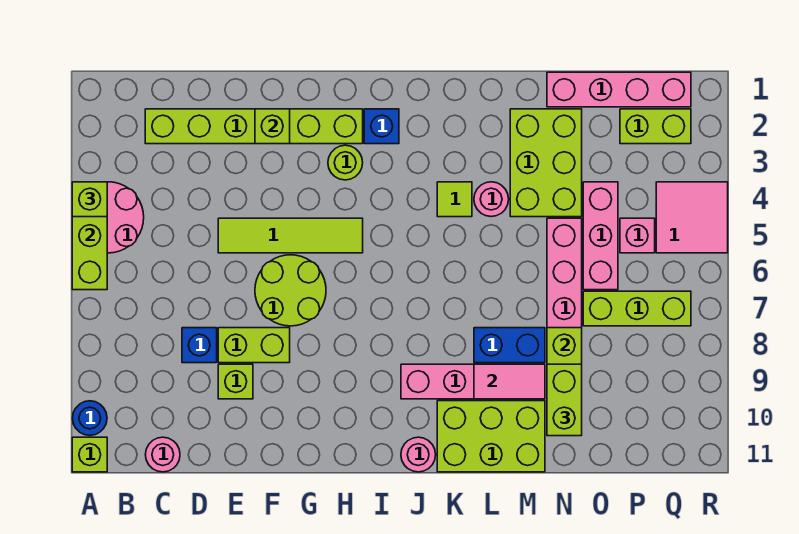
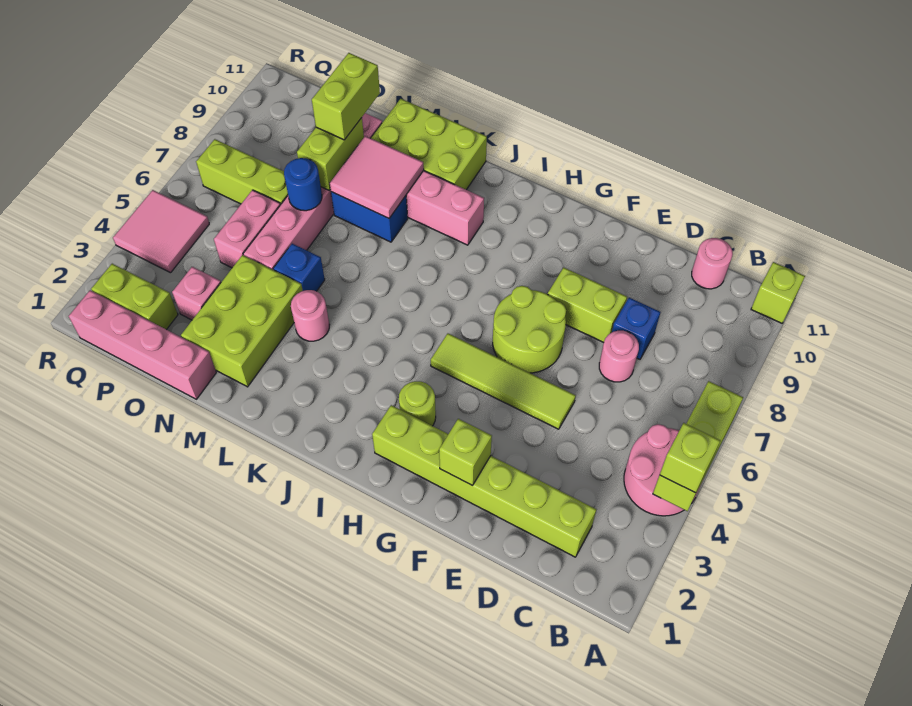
blue 1x1 round brick [72,401,107,435] -> blue 1x1 round brick moved to [284,158,322,211]
lime 1x1 brick [218,364,253,399] -> none
blue 1x1 brick [364,109,399,144] -> blue 1x1 brick moved to [273,244,325,291]
pink 1x1 round brick [401,437,436,472] -> pink 1x1 round brick moved to [599,331,639,382]
lime 1x1 tile [437,182,472,217] -> none
pink 1x2 tile [474,364,545,399] -> pink 2x2 tile [330,136,424,218]
pink 1x3 brick [583,182,618,290] -> pink 1x2 brick [214,190,280,268]
pink 1x1 brick [620,218,655,253] -> pink 1x1 brick moved to [172,267,221,320]

